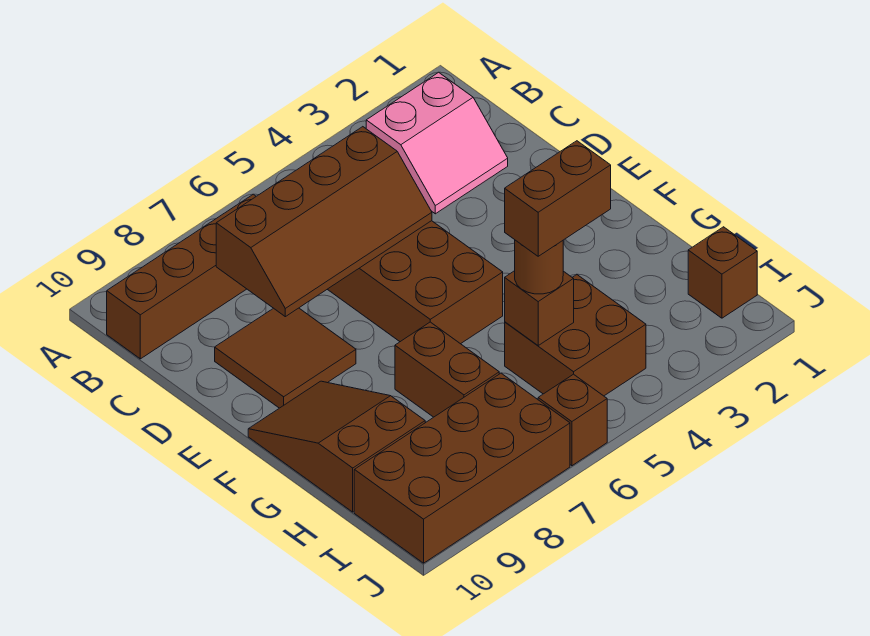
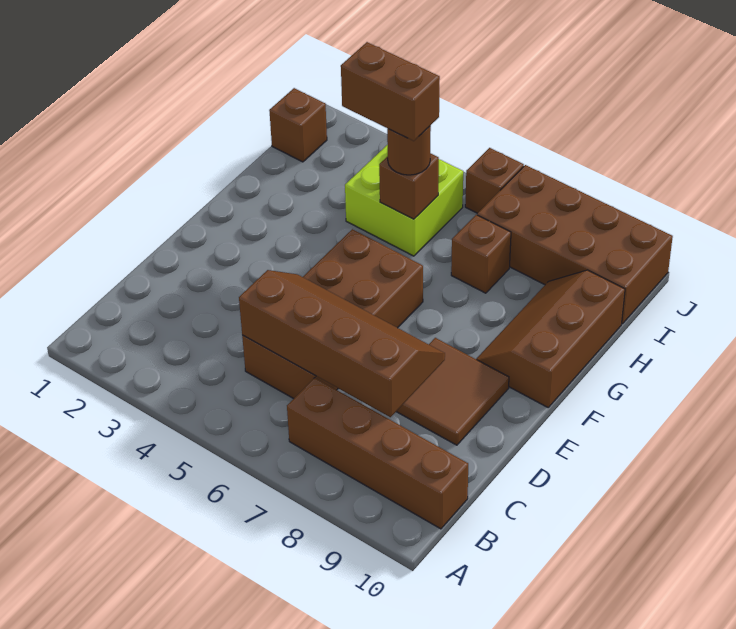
pink 2x2 slope [366,72,508,214] -> none
brown 2x3 slope [248,381,425,512] -> brown 2x3 slope turned to [476,270,625,407]
brown 1x2 brick [395,322,499,417] -> brown 1x1 brick [451,215,511,293]
brown 2x2 brick [505,275,646,396] -> lime 2x2 brick [345,145,463,256]

